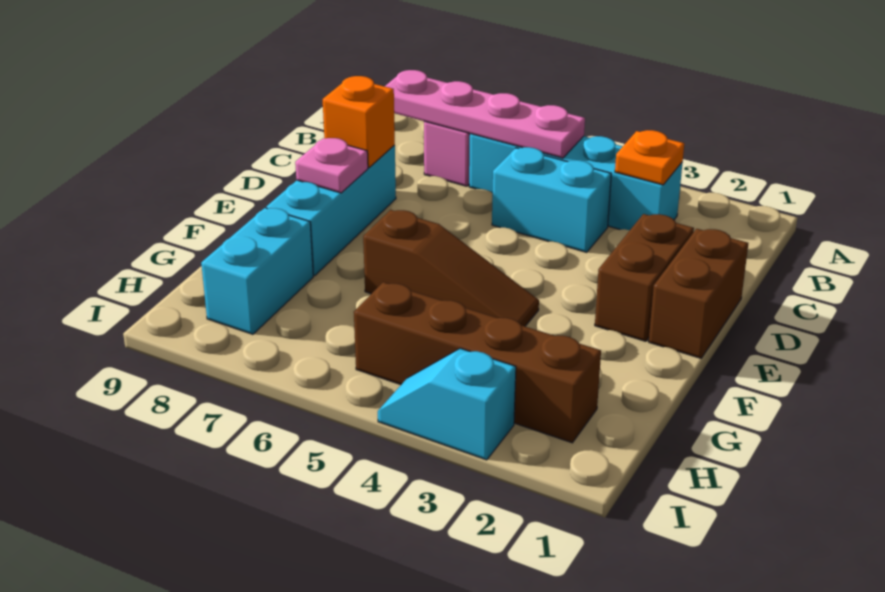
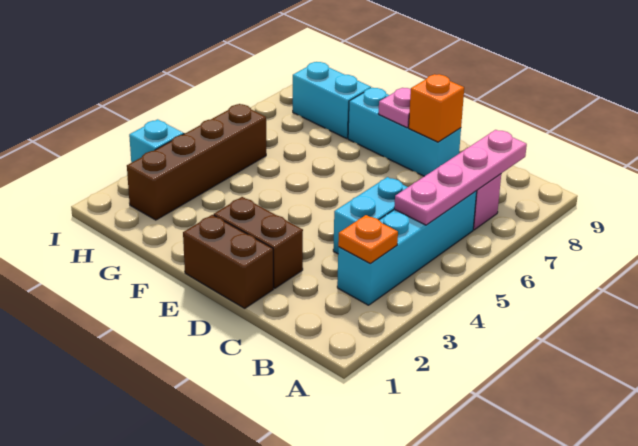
brown 1x3 slope [363,210,539,326] -> none

